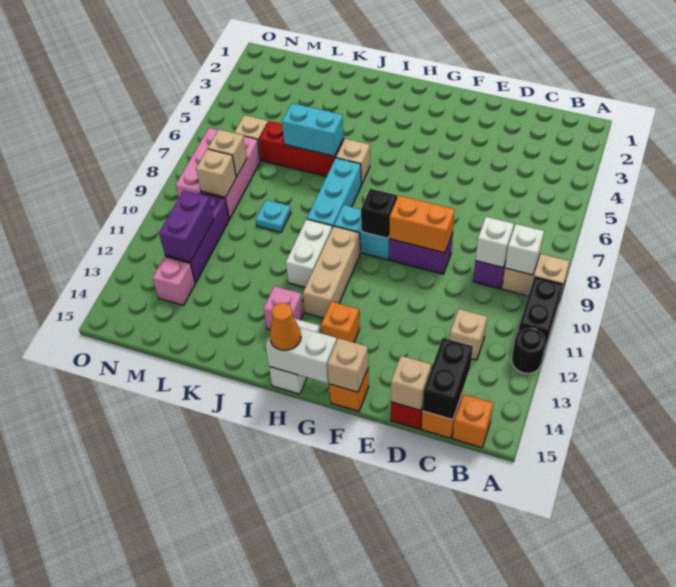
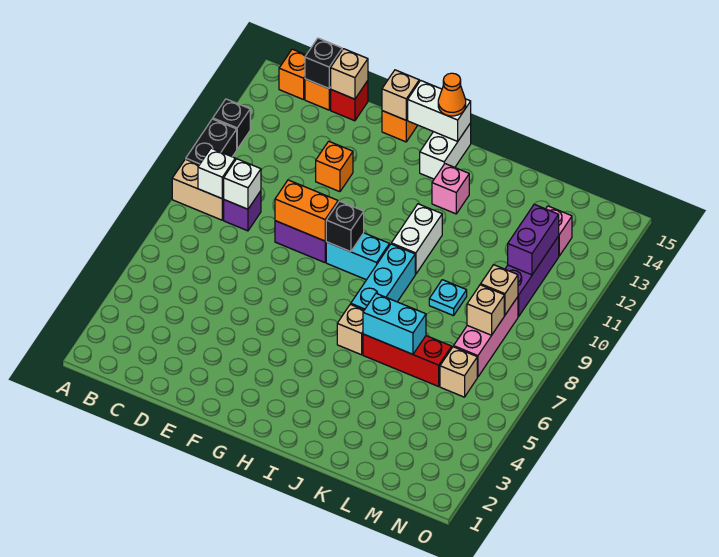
black 1x1 round brick [512,328,546,373] -> black 1x1 brick [213,99,250,149]
tan 1x1 brick [450,309,487,360] -> none
black 1x2 brick [422,338,473,420] -> black 1x1 brick [305,38,342,88]
orange 1x1 brick [321,302,360,342] -> orange 1x1 brick moved to [316,141,353,192]
tan 1x3 brick [303,226,361,318] -> none
pink 2x3 brick [175,128,261,219] -> pink 1x3 brick [454,297,518,377]

